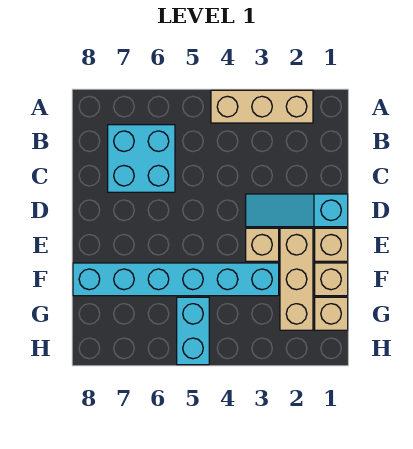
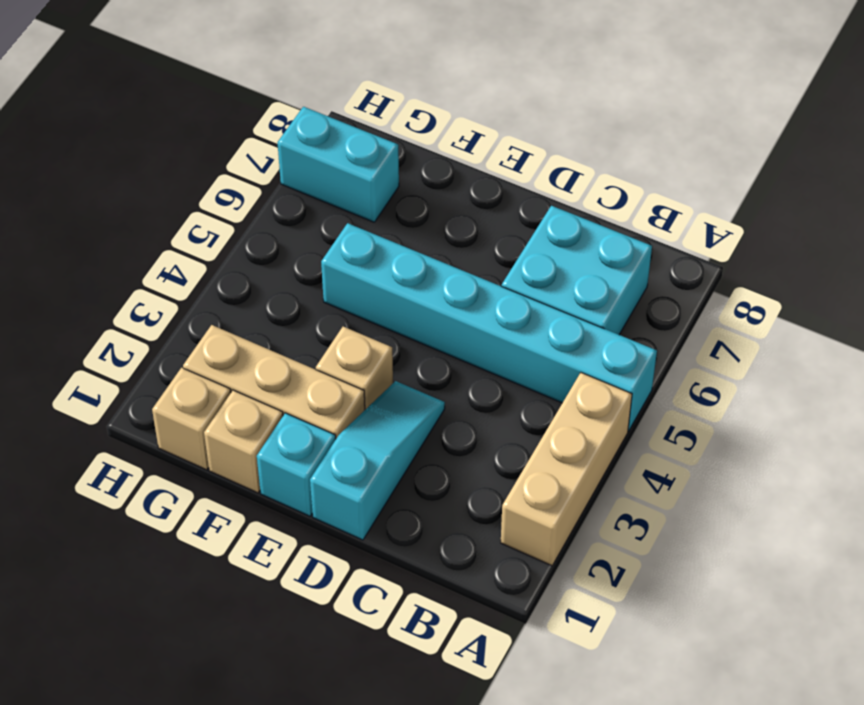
tan 1x1 brick [315,228,348,261] -> cyan 1x1 brick [257,413,336,516]
cyan 1x6 brick [73,263,279,296] -> cyan 1x6 brick turned to [321,223,657,431]
cyan 1x2 brick [177,297,209,365] -> cyan 1x2 brick moved to [277,107,399,222]

